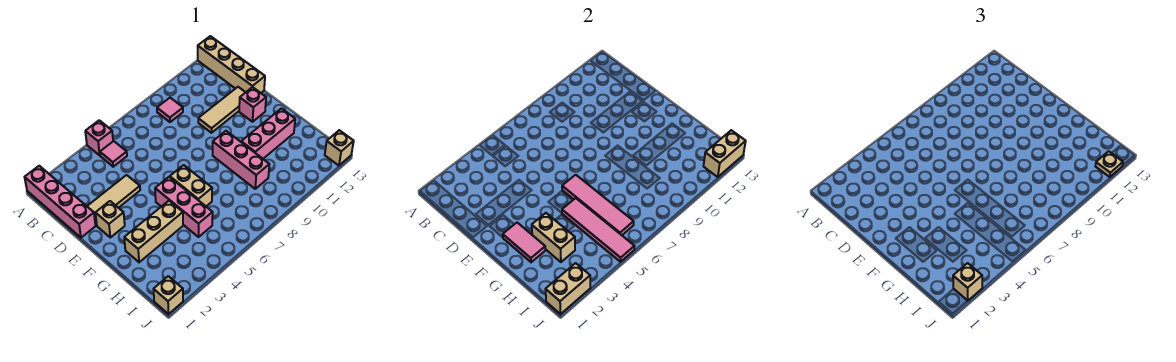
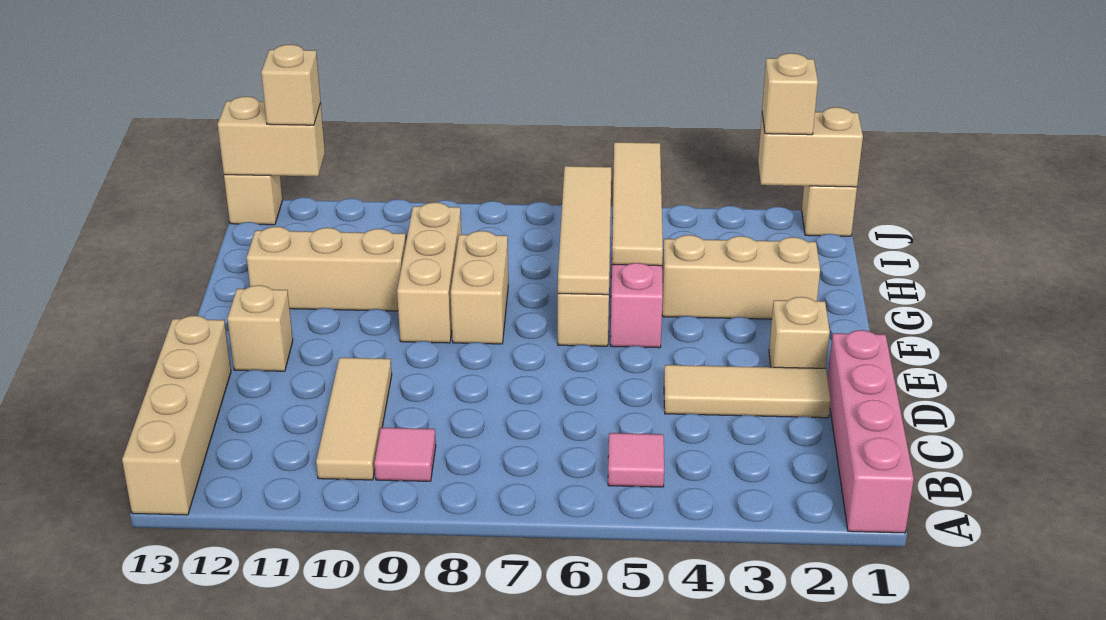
pink 1x1 brick [85,120,113,155] -> none
tan 1x3 tile [198,87,246,133] -> tan 1x3 tile turned to [316,358,392,480]
pink 1x1 brick [239,87,266,122] -> tan 1x1 brick [227,285,293,371]
pink 1x2 tile [503,223,546,262] -> none
pink 1x4 tile [562,175,634,235] -> tan 1x4 tile [558,166,611,295]
pink 1x3 brick [213,131,269,189] -> tan 1x3 brick [397,202,461,343]
tan 1x2 brick [532,213,575,262] -> tan 1x2 brick moved to [451,231,508,344]
pink 1x4 tile [562,198,634,262] -> tan 1x4 tile [612,142,663,266]
pink 1x3 brick [241,109,295,159] -> tan 1x3 brick [247,227,406,311]
tan 1x1 plate [1096,151,1123,177] -> tan 1x1 brick [261,45,321,125]

